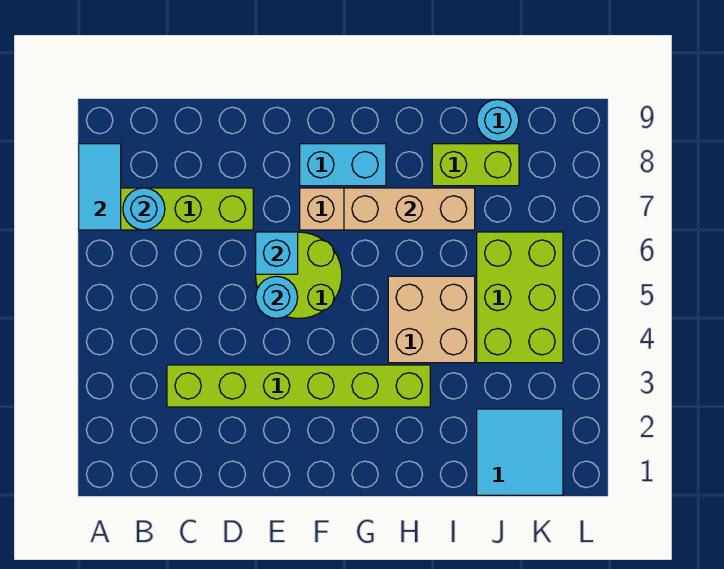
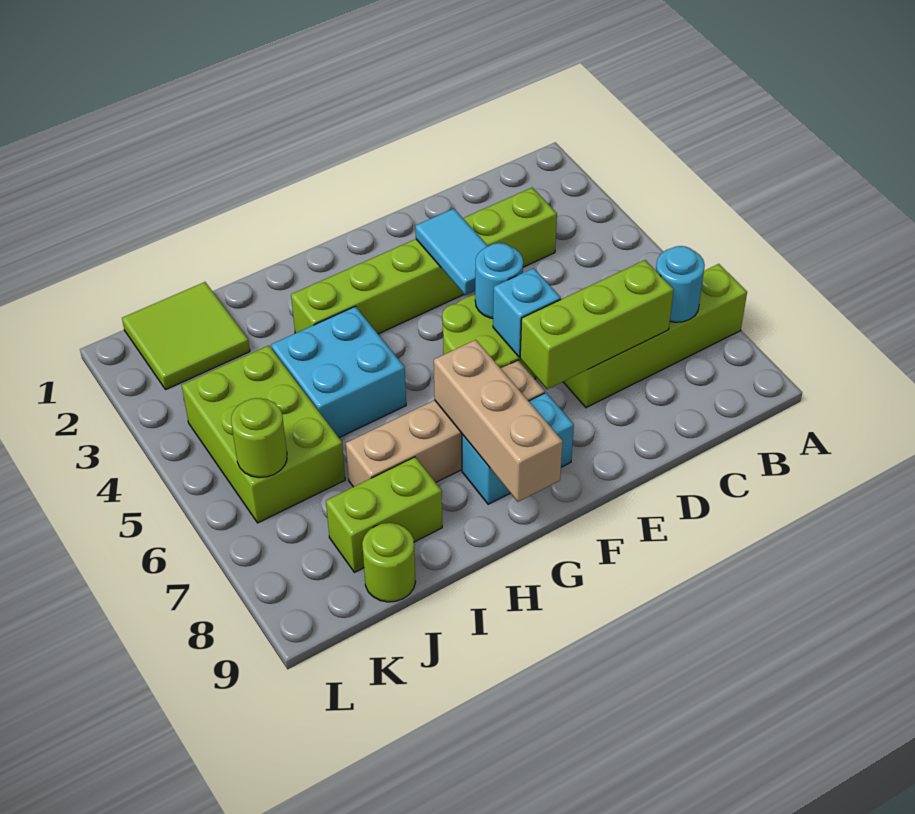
cyan 1x2 tile [79,144,121,230] -> cyan 1x2 tile moved to [415,209,488,295]
none -> lime 1x3 brick [520,260,674,389]
tan 1x3 brick [344,188,475,230] -> tan 1x3 brick turned to [434,340,563,502]
tan 2x2 brick [388,276,475,363] -> cyan 2x2 brick [271,306,406,438]
cyan 2x2 tile [477,409,563,495] -> lime 2x2 tile [122,282,250,390]
cyan 1x1 round brick [477,99,519,142] -> lime 1x1 round brick [362,523,416,602]
none -> lime 1x1 round brick [231,398,287,478]

